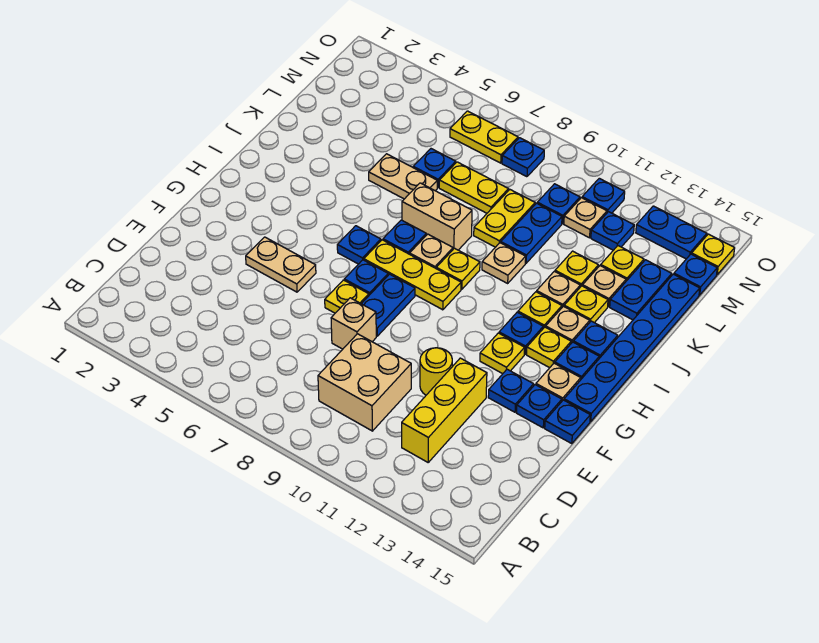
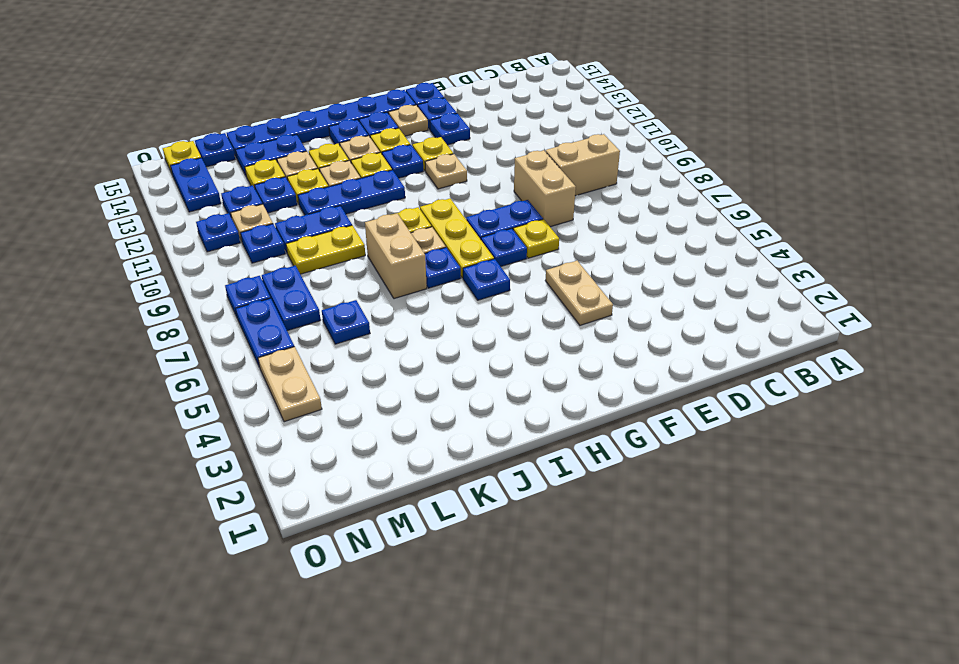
tan 2x2 brick [318,334,411,431] -> tan 1x2 brick [545,134,620,196]
yellow 1x3 brick [402,358,487,462] -> none
tan 1x1 brick [331,298,376,349] -> tan 1x2 brick [514,150,576,227]
yellow 1x1 round brick [420,348,452,395] -> none
none -> blue 1x3 plate [298,170,405,215]
tan 1x1 plate [482,243,526,283] -> tan 1x1 plate moved to [425,154,467,189]
tan 1x2 plate [369,154,437,199] -> tan 1x2 plate moved to [258,347,322,422]
yellow 1x2 plate [439,162,508,213] -> none
none -> blue 1x1 plate [255,177,297,213]
none -> blue 1x2 plate [262,266,320,331]
yellow 1x2 plate [450,111,518,163] -> blue 1x2 plate [236,298,294,367]

